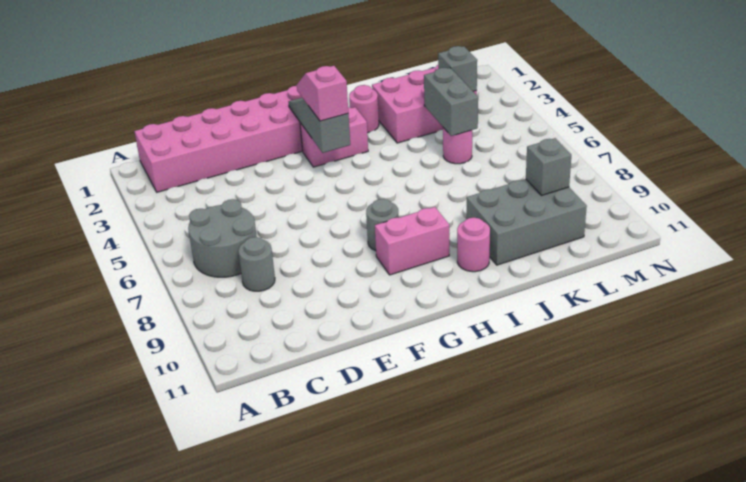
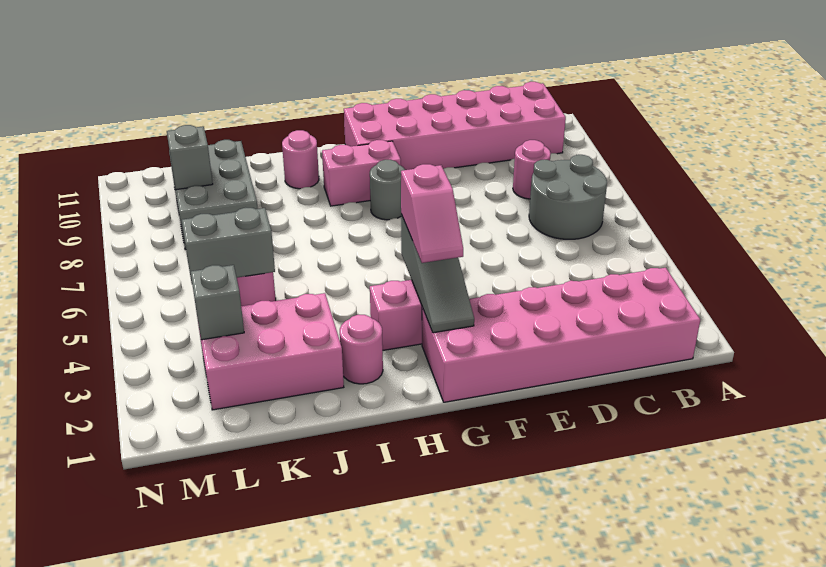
none -> pink 2x6 brick [344,82,566,170]
grey 1x1 round brick [238,237,275,291] -> pink 1x1 round brick [513,140,551,199]
grey 2x3 brick [466,179,587,265] -> grey 2x3 brick turned to [169,140,258,250]
grey 1x2 brick [424,68,478,136] -> grey 1x2 brick turned to [182,208,275,283]

